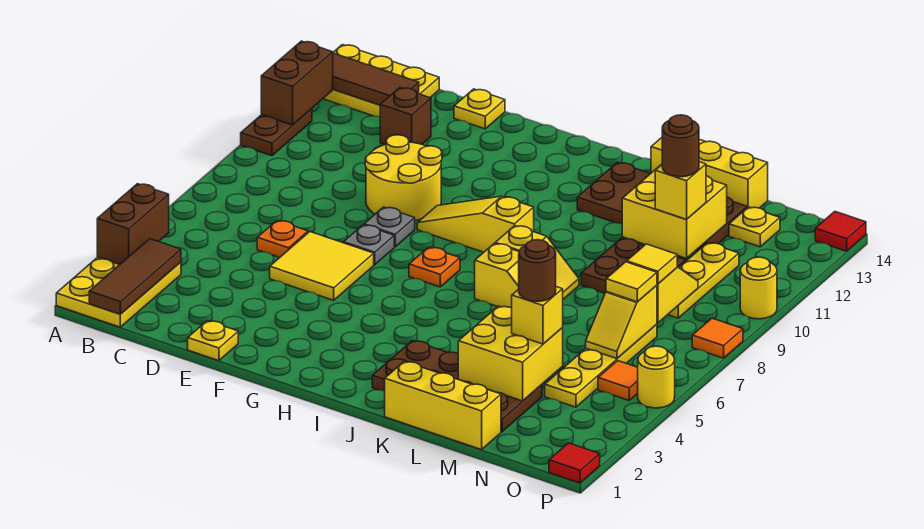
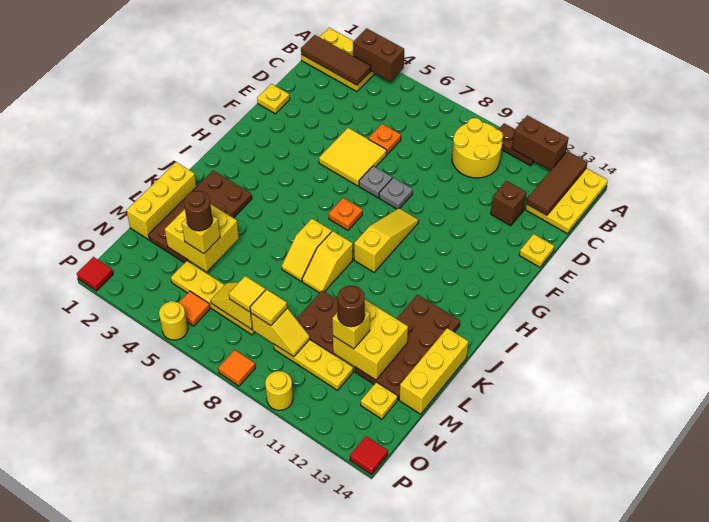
yellow 2x2 round brick [365,135,442,220] -> yellow 2x2 round brick moved to [452,118,503,178]

